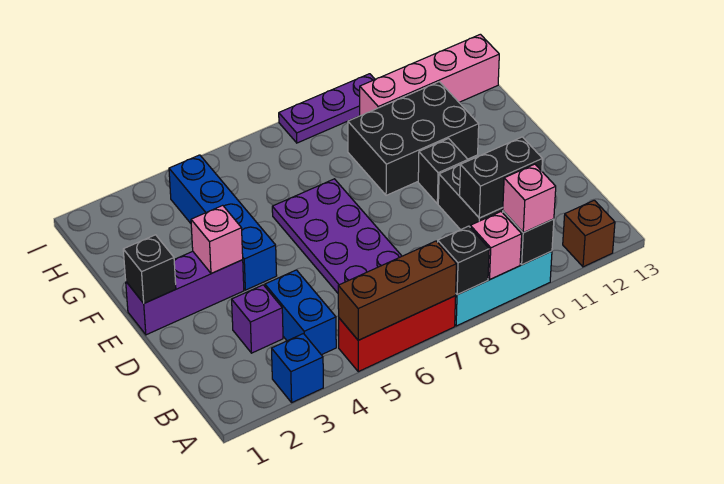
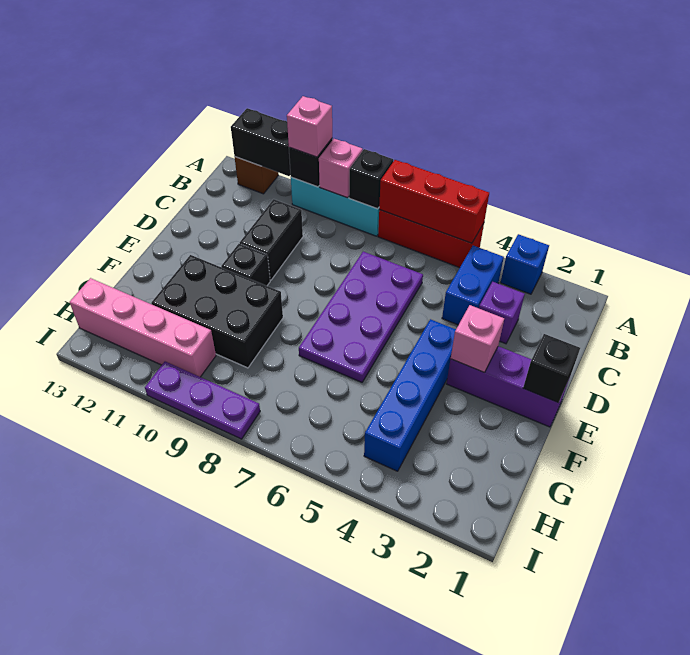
brown 1x3 brick [338,241,456,340] -> red 1x3 brick [379,160,489,243]
black 1x2 brick [460,137,543,218] -> black 1x2 brick moved to [231,108,290,176]

